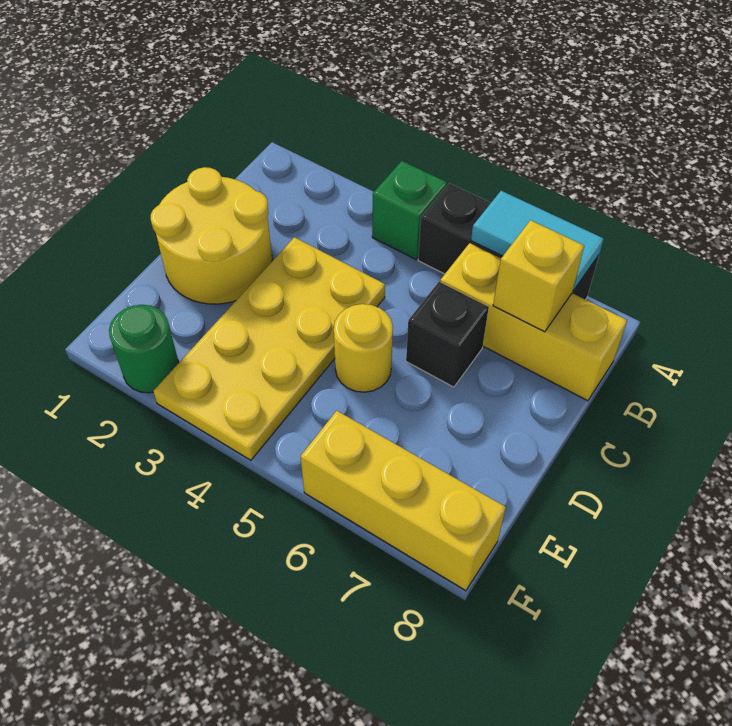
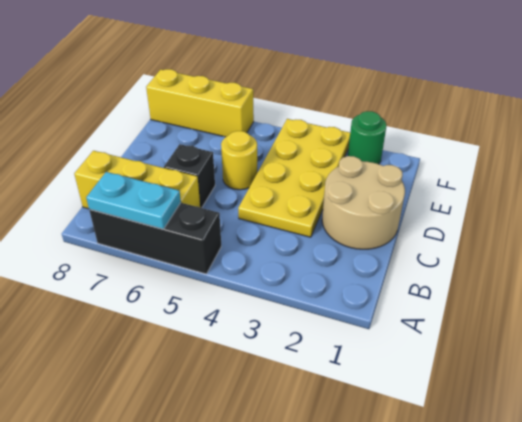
green 1x1 brick [372,161,447,259] -> none
cyan 1x2 tile [471,191,604,291] -> cyan 1x2 plate [86,172,181,229]
yellow 1x1 brick [493,220,584,332] -> none
yellow 2x2 round brick [151,167,272,304] -> tan 2x2 round brick [322,156,405,249]

